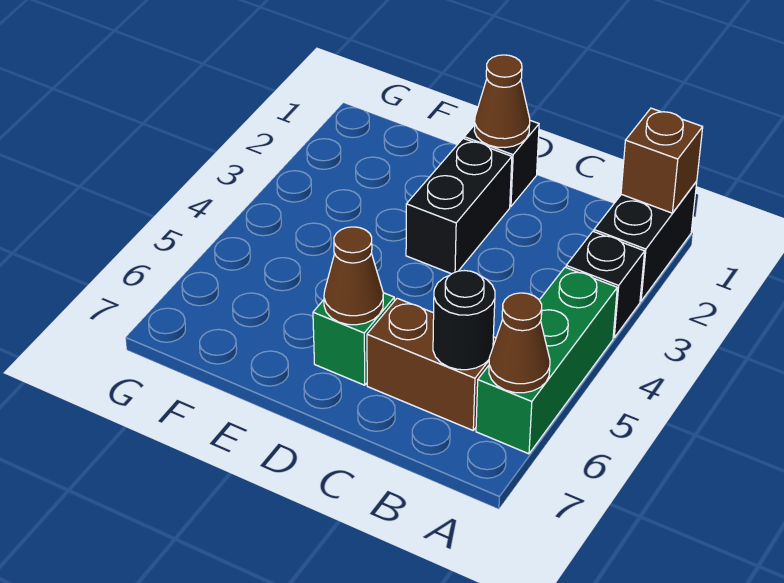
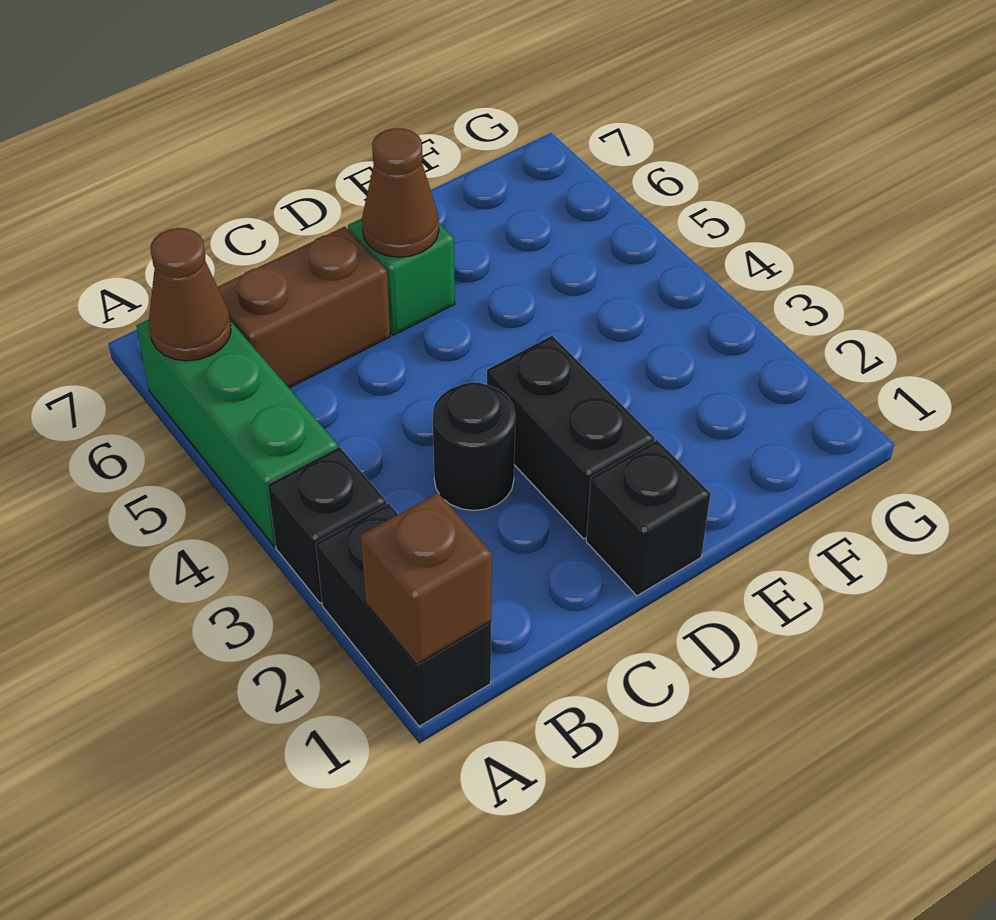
black 1x1 round brick [433,271,495,370] -> black 1x1 round brick moved to [432,382,515,511]
brown 1x1 cone [474,55,530,148] -> none

